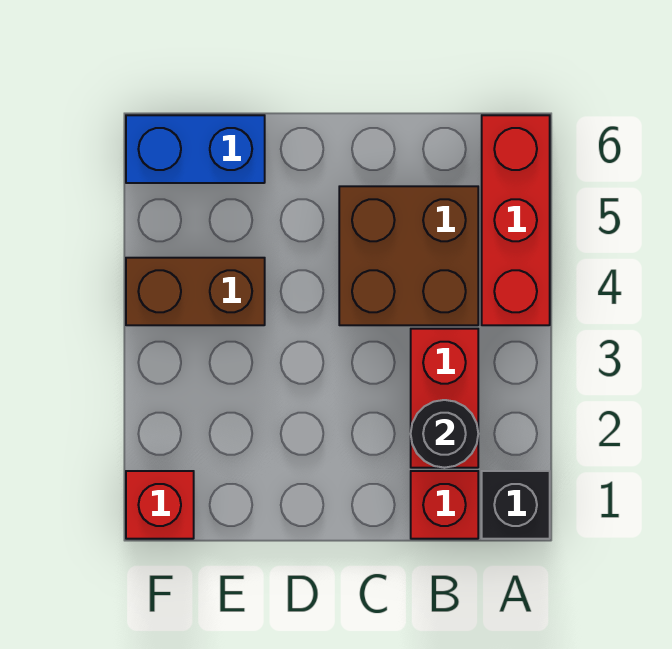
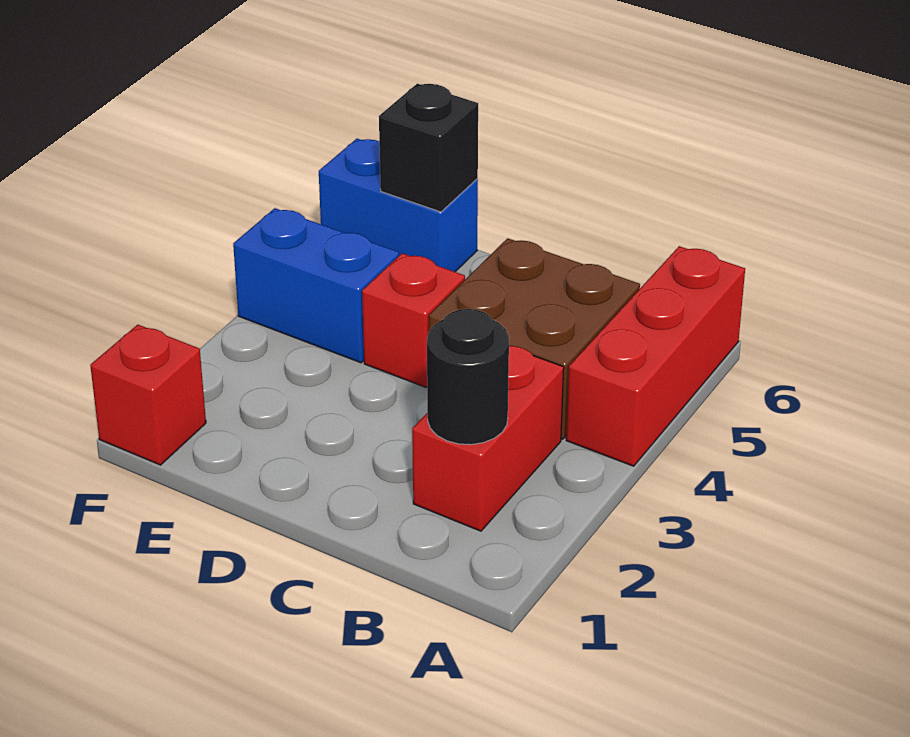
black 1x1 brick [482,471,550,539] -> black 1x1 brick moved to [379,84,478,212]
red 1x1 brick [411,471,478,539] -> red 1x1 brick moved to [362,253,465,388]
brown 1x2 brick [126,258,265,325] -> blue 1x2 brick [233,208,399,363]

